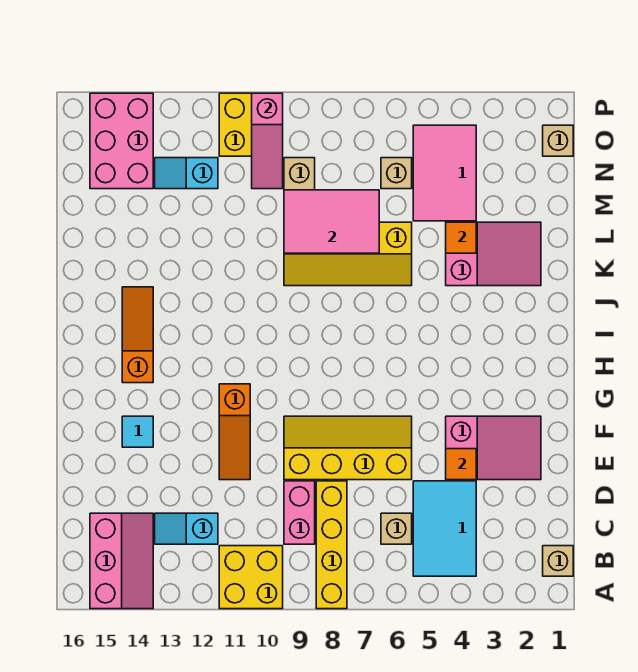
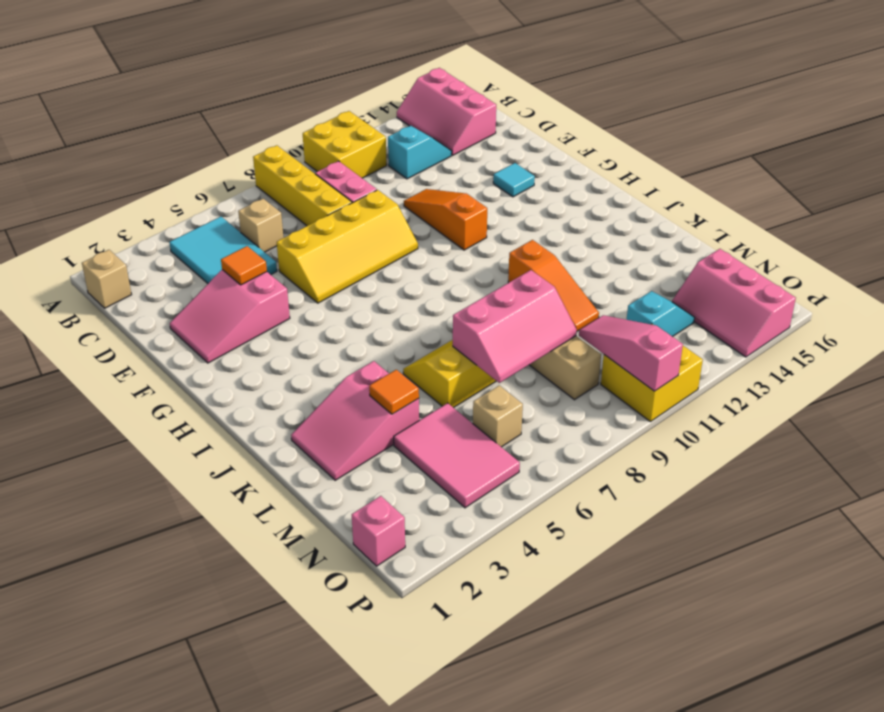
orange 1x3 slope [122,287,153,383] -> orange 1x3 slope moved to [508,240,599,331]
pink 2x3 tile [284,190,379,253] -> pink 2x3 slope [453,270,577,383]
pink 2x3 brick [90,93,153,189] -> pink 2x3 slope [672,249,796,357]
tan 1x1 brick [543,125,573,156] -> pink 1x1 brick [352,496,405,566]

